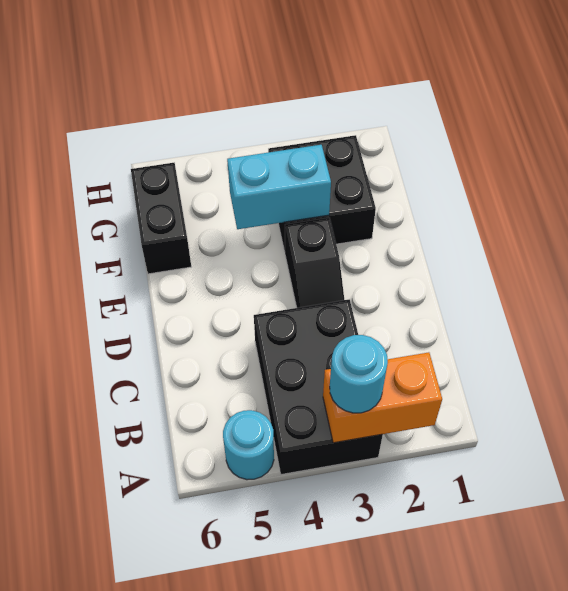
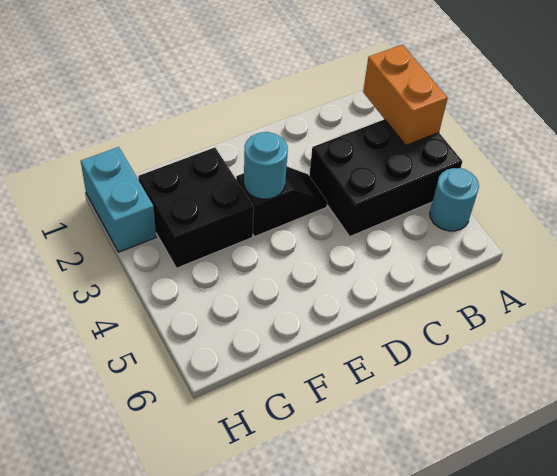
cyan 1x1 round brick [330,335,388,413] -> cyan 1x1 round brick moved to [244,132,288,199]
cyan 1x2 brick [227,145,331,229] -> cyan 1x2 brick moved to [81,147,156,252]
black 1x2 brick [131,163,191,274] -> none

